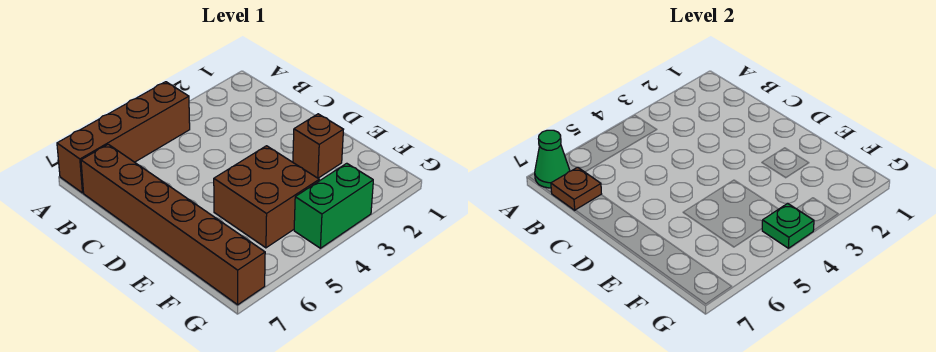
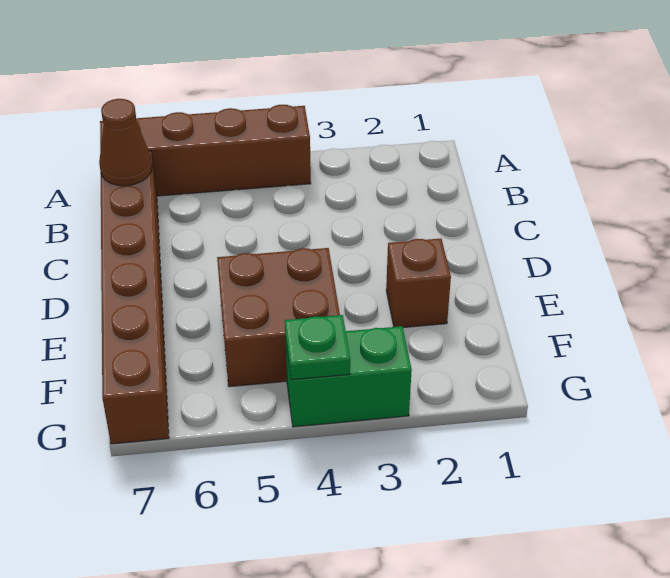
green 1x1 cone [535,130,570,188] -> none
brown 1x1 plate [551,167,601,210] -> brown 1x1 cone [99,99,152,186]

